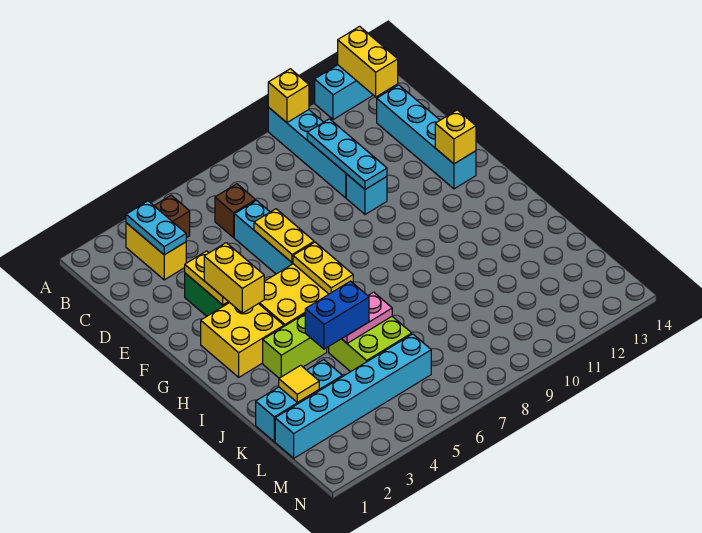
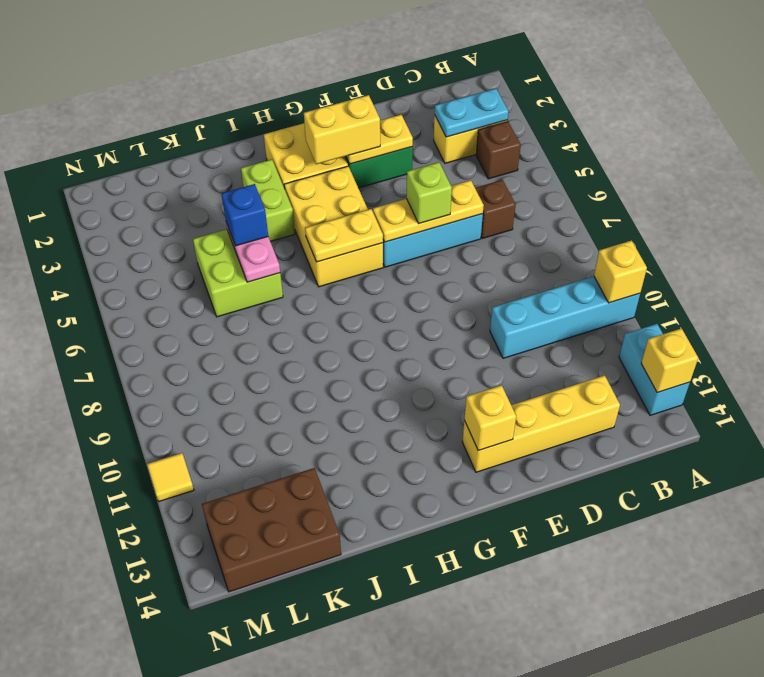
yellow 1x2 brick [338,26,398,97] -> yellow 1x1 brick [641,328,698,392]
cyan 1x3 plate [307,119,387,189] -> none
cyan 1x4 brick [377,85,476,189] -> yellow 1x4 brick [462,375,620,472]
yellow 1x2 plate [254,209,314,263] -> yellow 1x3 plate [373,180,484,242]
none -> lime 1x1 brick [407,162,452,224]
cyan 1x1 brick [346,174,387,214] -> none
blue 1x2 brick [305,281,369,349] -> blue 1x1 brick [221,184,268,246]
cyan 1x3 brick [256,360,342,441] -> none
yellow 1x1 tile [279,365,319,403] -> yellow 1x1 tile moved to [147,453,194,501]
none -> brown 2x3 brick [202,468,341,592]
cyan 1x6 brick [275,334,431,458] -> none

